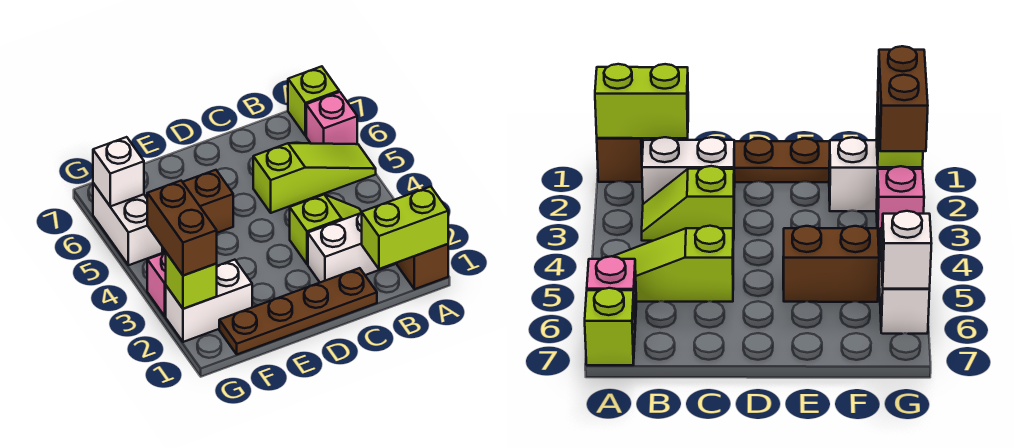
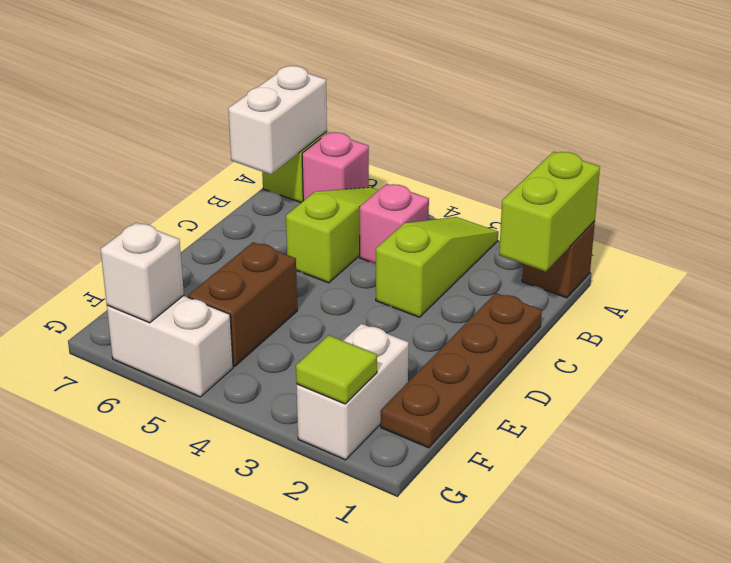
white 1x2 brick [308,213,394,282] -> white 1x2 brick moved to [228,66,327,175]
lime 1x2 slope [290,194,362,264] -> lime 1x3 slope [376,217,498,317]
lime 1x1 brick [166,253,217,309] -> lime 1x1 tile [296,335,377,404]
brown 1x2 brick [147,181,217,276] -> none
pink 1x1 brick [147,253,166,316] -> pink 1x1 brick moved to [360,184,429,264]

